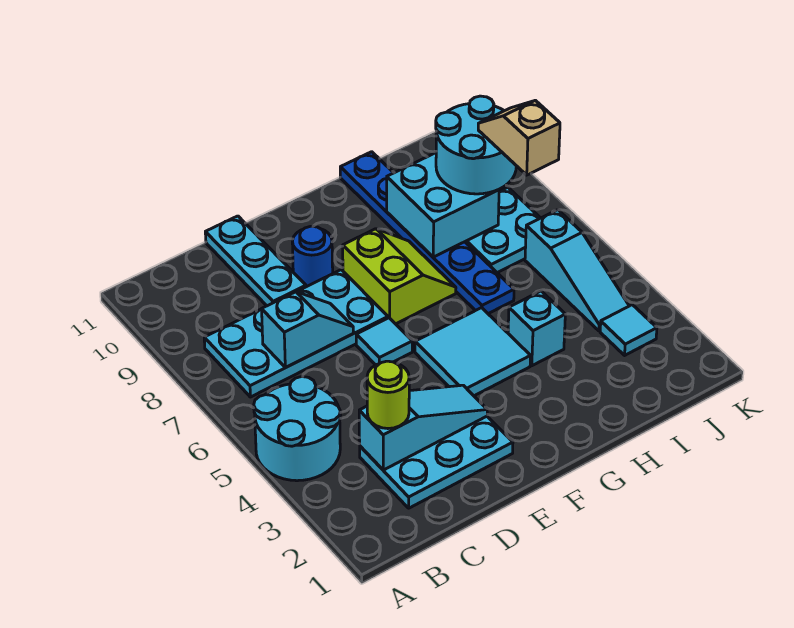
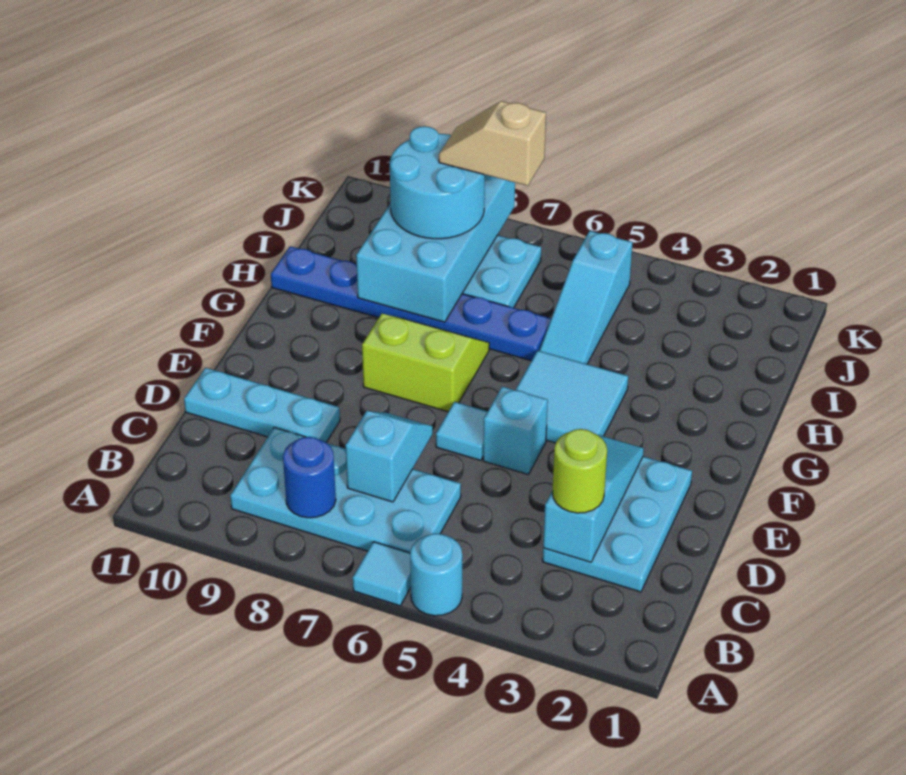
cyan 2x2 round brick [254,377,341,481] -> cyan 1x1 round brick [410,533,462,616]
cyan 2x4 plate [204,270,388,397] -> cyan 2x4 plate turned to [230,428,461,553]
blue 1x1 round brick [292,226,333,287] -> blue 1x1 round brick moved to [283,437,336,518]
cyan 1x1 brick [508,291,565,366] -> cyan 1x1 brick moved to [483,387,548,475]
cyan 2x2 brick [387,153,499,257] -> cyan 2x4 brick [356,175,515,322]
cyan 1x1 tile [600,305,657,355] -> cyan 1x1 tile moved to [353,542,411,606]
cyan 1x3 slope [525,210,629,331] -> cyan 1x3 slope turned to [540,231,633,364]

